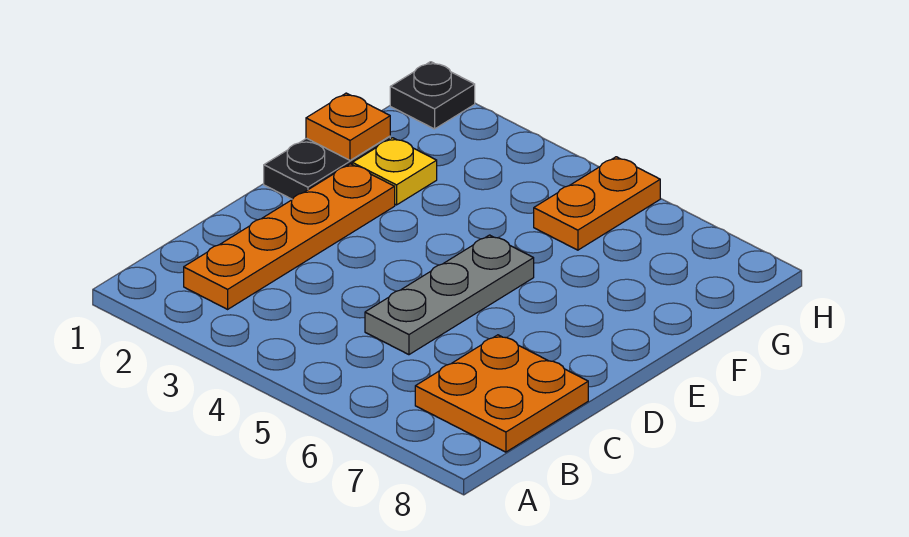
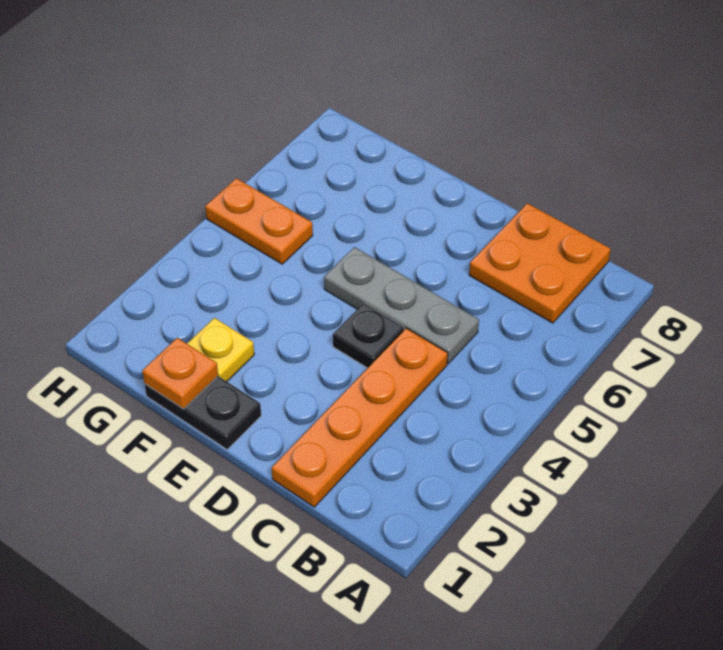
orange 1x4 plate [184,164,395,309] -> orange 1x4 plate turned to [272,328,448,507]
black 1x1 plate [390,62,475,129] -> black 1x1 plate moved to [333,303,404,368]

